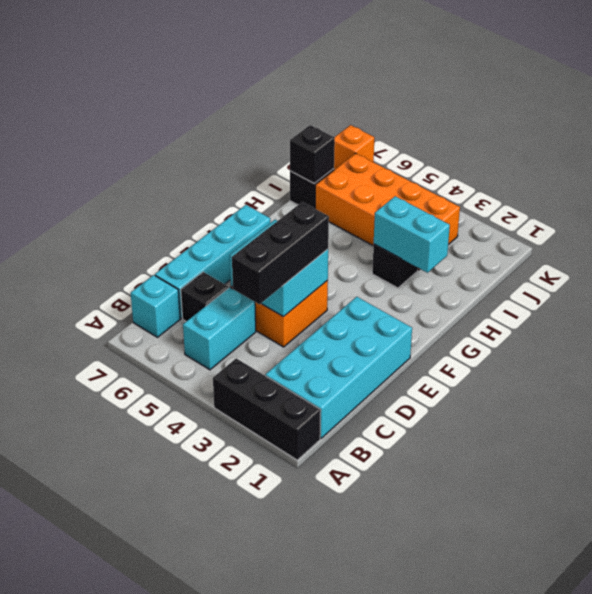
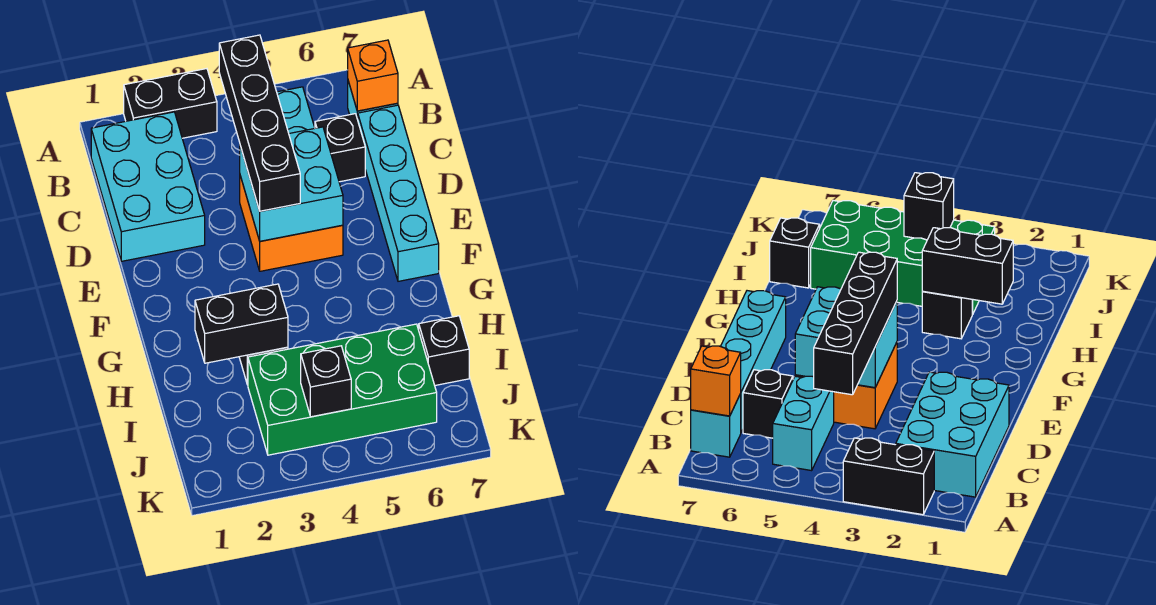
black 1x3 brick [213,358,321,460] -> black 1x2 brick [124,69,217,138]
cyan 2x4 brick [265,297,412,438] -> cyan 2x3 brick [91,112,205,261]
black 1x3 brick [232,202,329,304] -> black 1x4 brick [219,35,300,211]
cyan 1x2 brick [374,196,450,273] -> black 1x2 brick [195,284,288,363]
orange 2x4 brick [315,153,460,270] -> green 2x4 brick [248,324,437,455]
black 1x1 brick [290,125,335,183] -> black 1x1 brick moved to [301,346,351,417]
orange 1x1 brick [334,125,374,170] -> orange 1x1 brick moved to [348,40,398,111]

